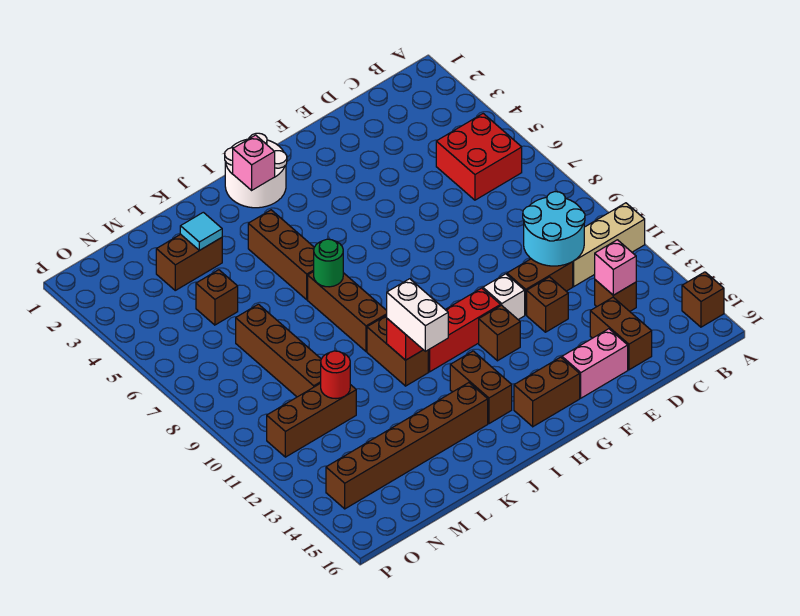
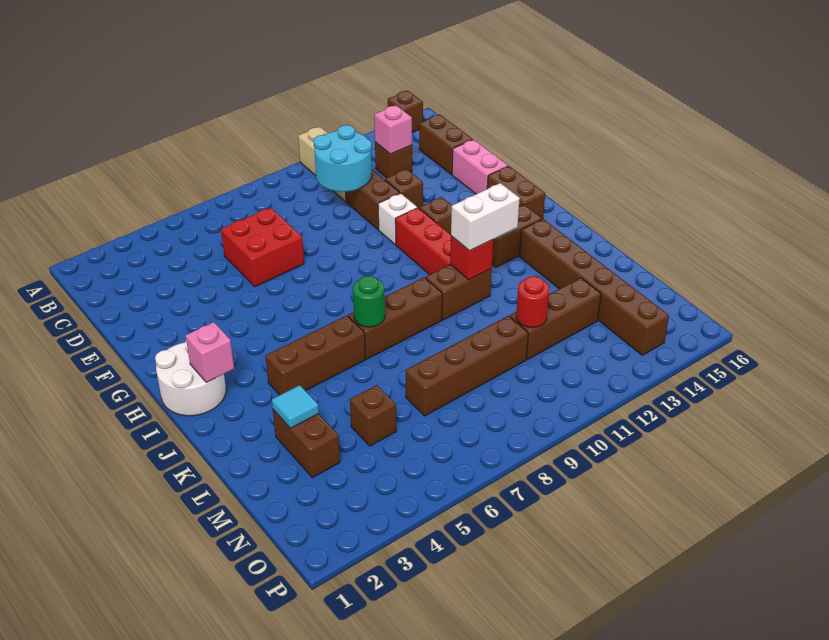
red 2x2 brick [436,114,522,200] -> red 2x2 brick moved to [221,207,304,286]
brown 1x2 brick [590,297,652,370] -> brown 1x2 brick turned to [419,115,473,175]
brown 1x3 brick [267,383,356,457] -> brown 1x3 brick turned to [510,278,601,360]

